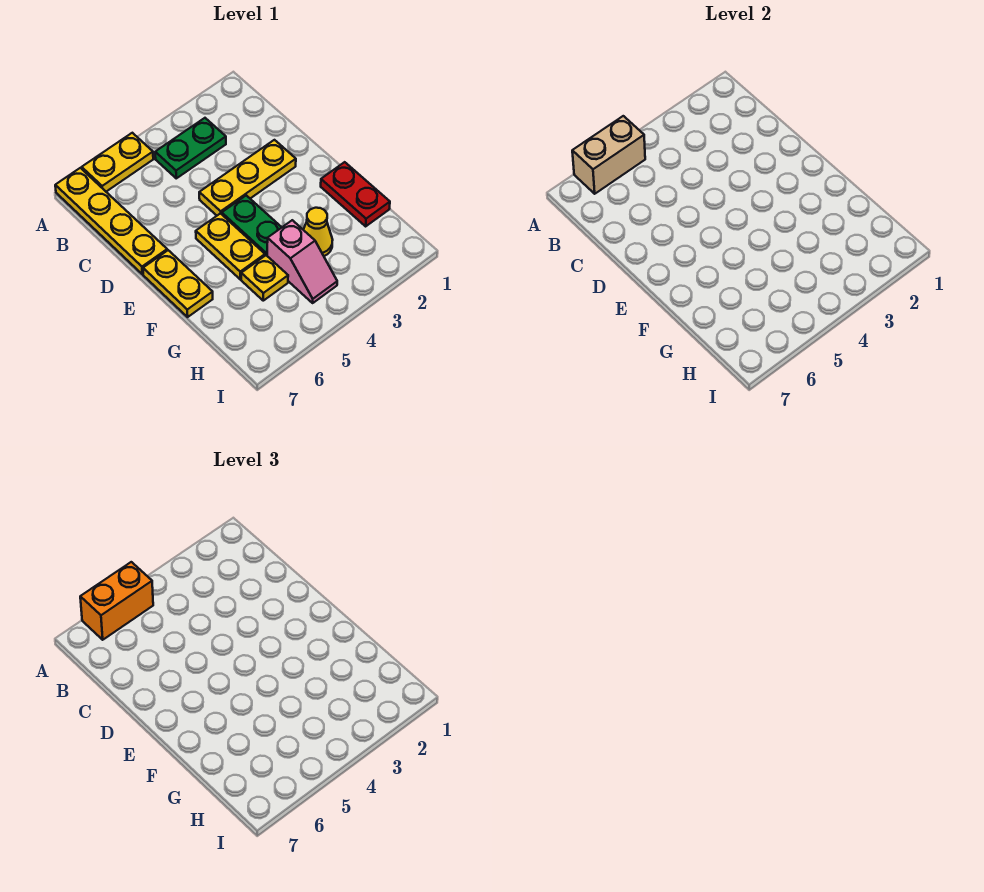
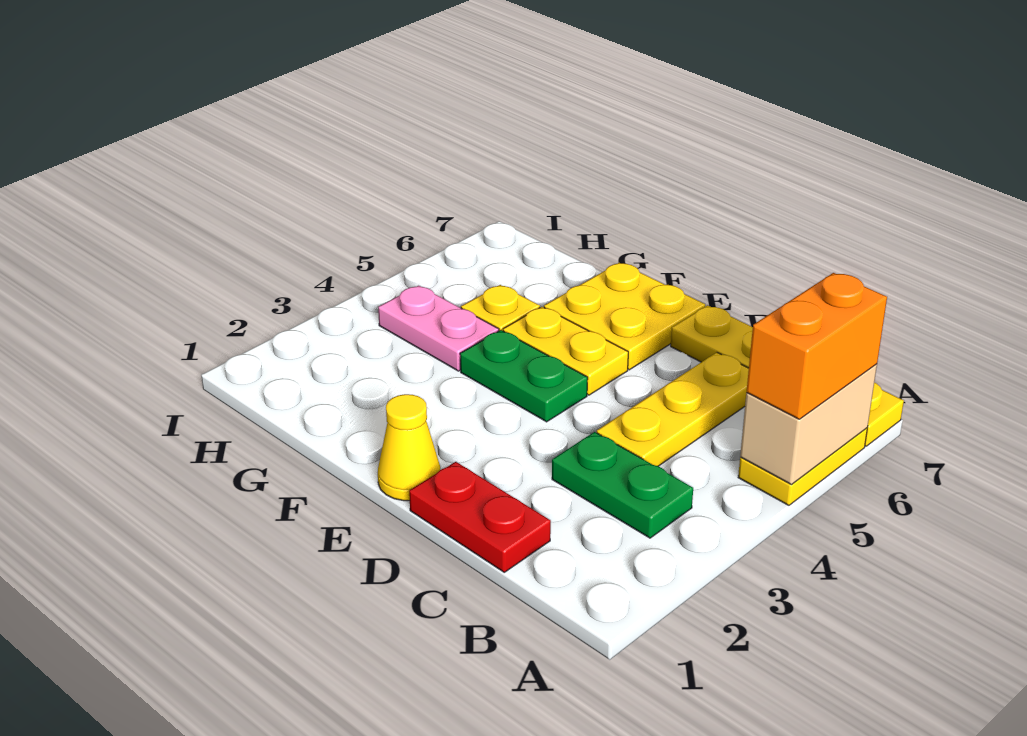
green 1x2 plate [155,118,226,178] -> green 1x2 plate turned to [552,432,693,538]
yellow 1x3 plate [199,140,296,215] -> yellow 1x3 plate moved to [597,352,749,466]
yellow 1x2 plate [143,250,213,317] -> yellow 2x2 plate [544,263,705,370]
red 1x2 plate [321,162,390,226] -> red 1x2 plate moved to [409,462,551,572]
yellow 1x1 cone [303,208,333,256] -> yellow 1x1 cone moved to [378,394,440,501]
pink 1x2 slope [267,220,337,303] -> pink 1x2 plate [378,286,499,371]

